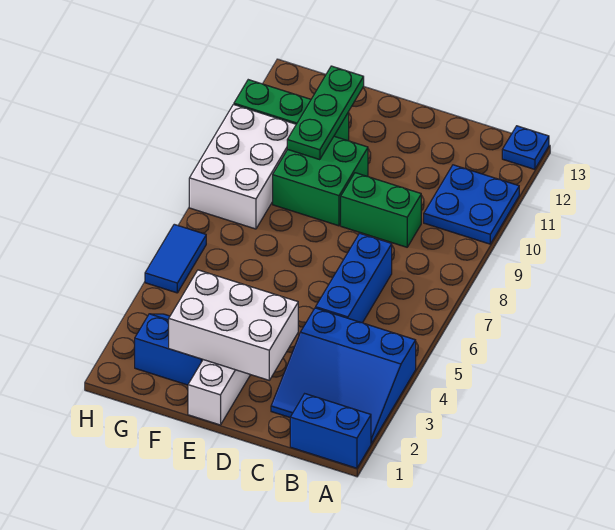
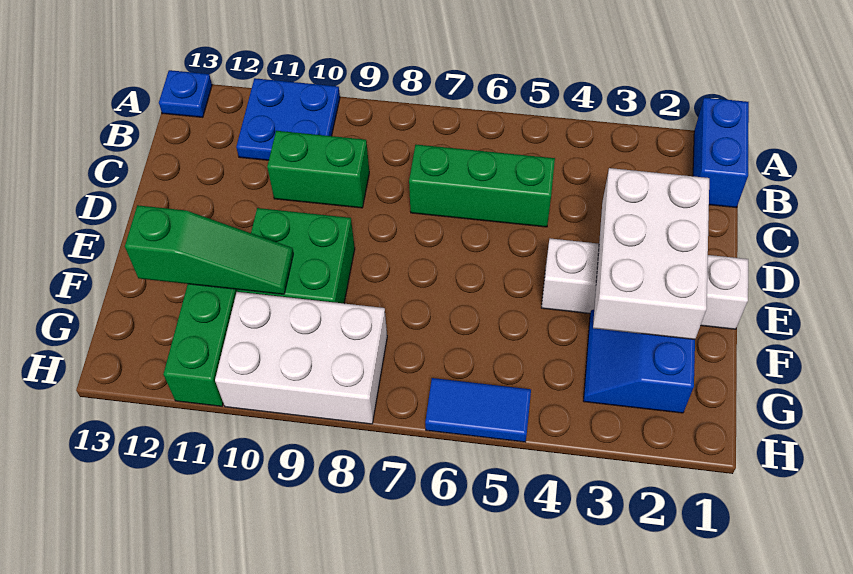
blue 3x3 slope [271,308,416,443] -> none
blue 1x3 brick [316,233,392,323] -> green 1x3 brick [409,145,555,227]
green 1x2 brick [341,173,421,247] -> green 1x2 brick turned to [267,131,369,208]
green 1x3 plate [287,66,364,160] -> green 1x3 slope [125,205,293,294]

